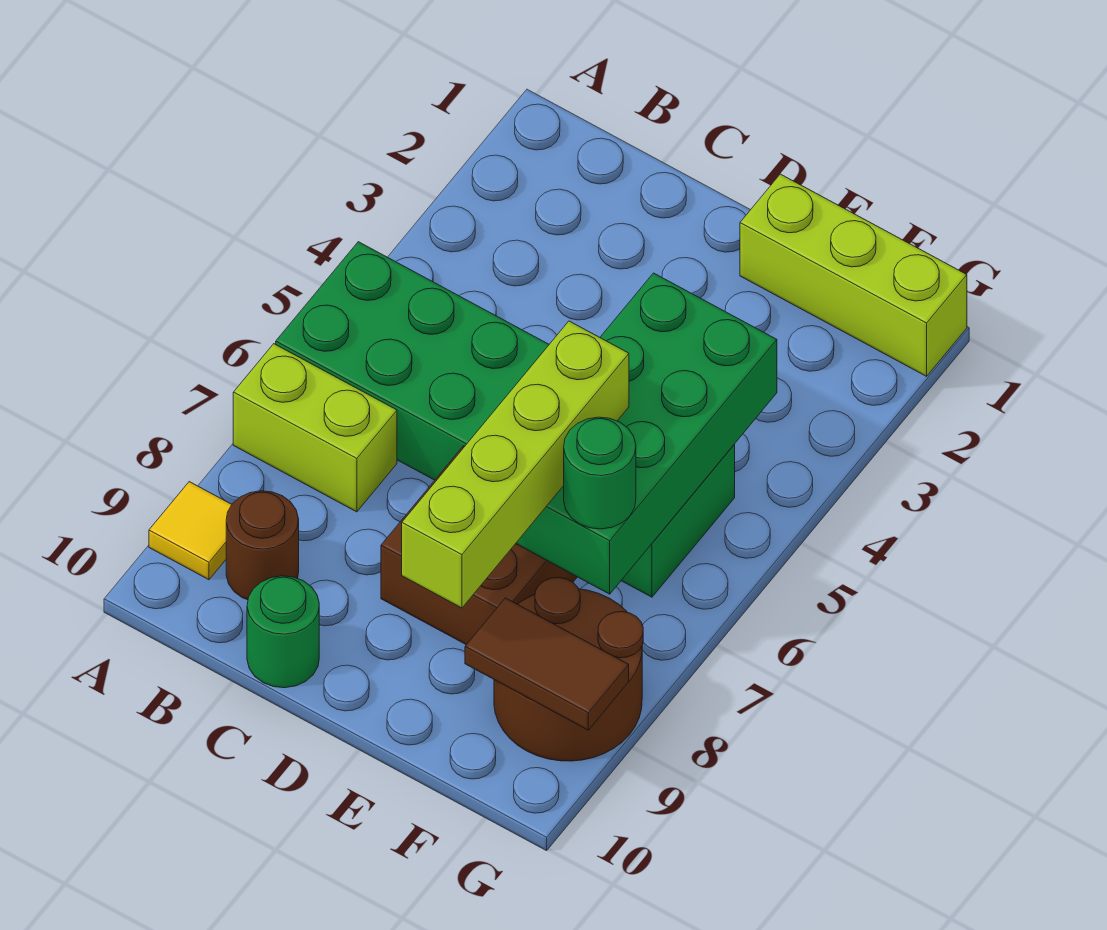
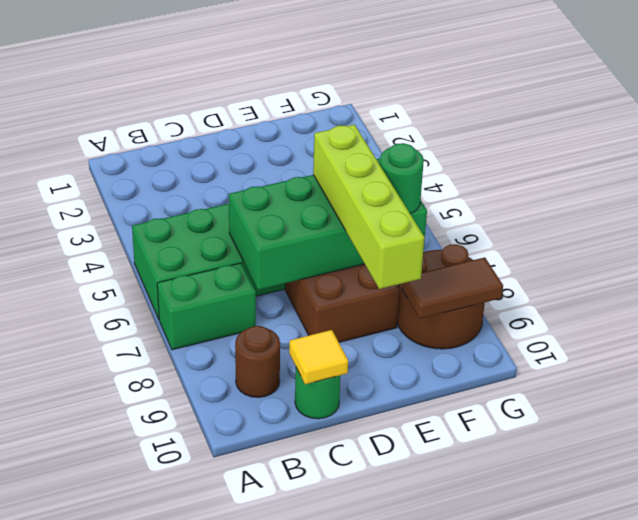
lime 1x2 brick [233,344,397,512] -> green 1x2 brick [157,263,256,350]
yellow 1x1 tile [149,482,232,580] -> yellow 1x1 tile moved to [289,330,348,384]
lime 1x3 brick [740,174,967,376] -> none
green 2x4 brick [516,273,777,594] -> green 2x4 brick turned to [229,159,427,290]

